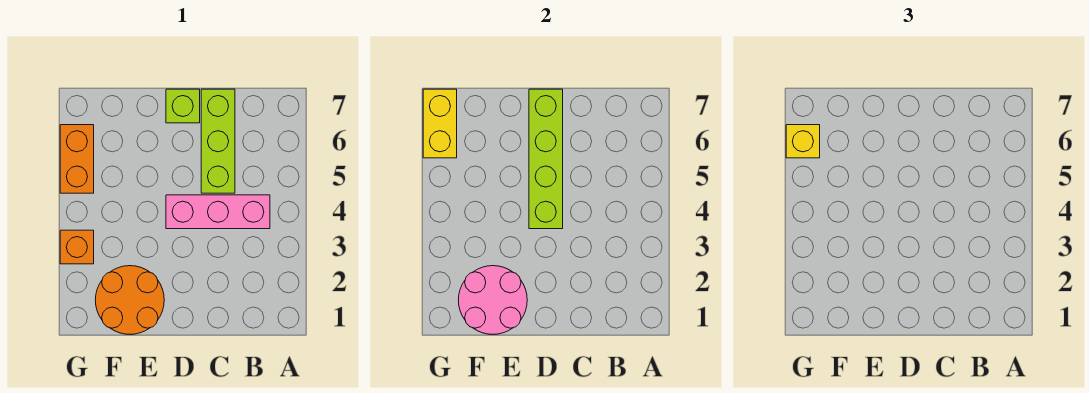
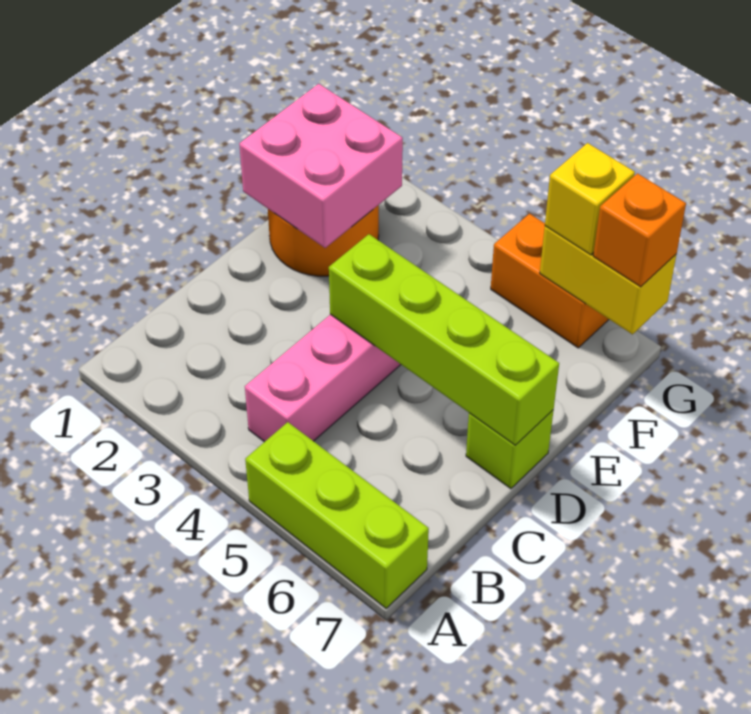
lime 1x3 brick [201,89,235,193] -> lime 1x3 brick moved to [245,422,429,608]
pink 2x2 round brick [458,266,527,334] -> pink 2x2 brick [239,84,403,248]
orange 1x1 brick [60,230,94,264] -> orange 1x1 brick moved to [593,173,686,287]

